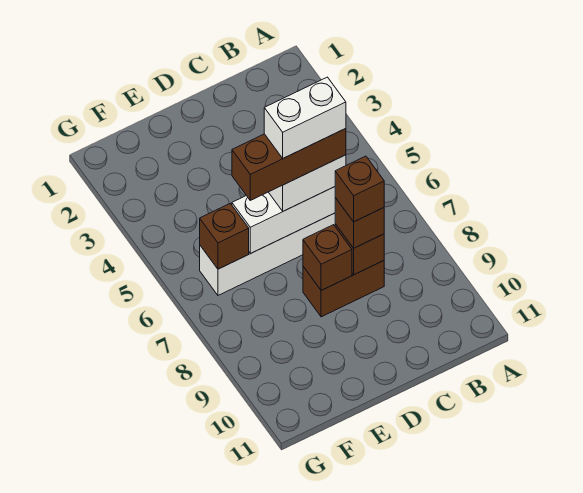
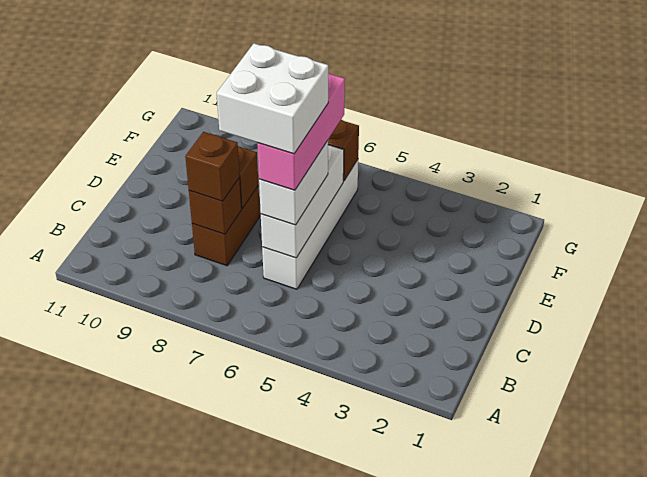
brown 1x3 brick [232,128,346,200] -> pink 1x3 brick [257,73,345,190]
white 1x2 brick [264,77,346,158] -> white 2x2 brick [217,43,328,154]
brown 1x1 brick [335,156,384,222] -> none

